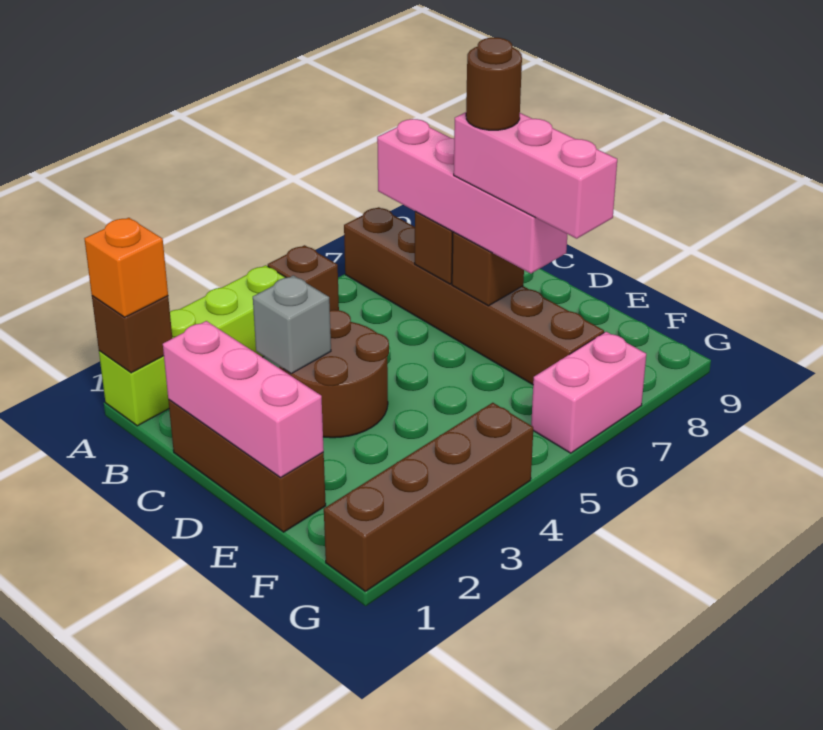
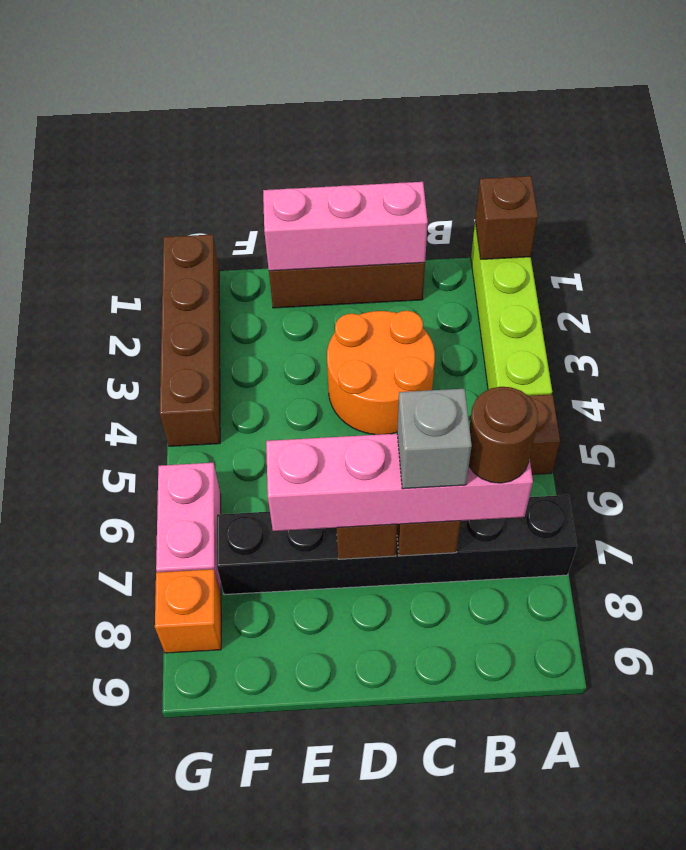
orange 1x1 brick [84,218,168,317] -> orange 1x1 brick moved to [155,569,221,653]
brown 1x6 brick [344,207,604,385] -> black 1x6 brick [217,495,577,595]
brown 2x2 round brick [279,310,389,438] -> orange 2x2 round brick [327,311,435,435]
grey 1x1 brick [253,275,331,374] -> grey 1x1 brick moved to [397,389,472,489]
pink 1x3 brick [454,112,617,239] -> none
brown 1x1 round brick [466,38,522,130] -> brown 1x1 round brick moved to [469,387,538,483]

